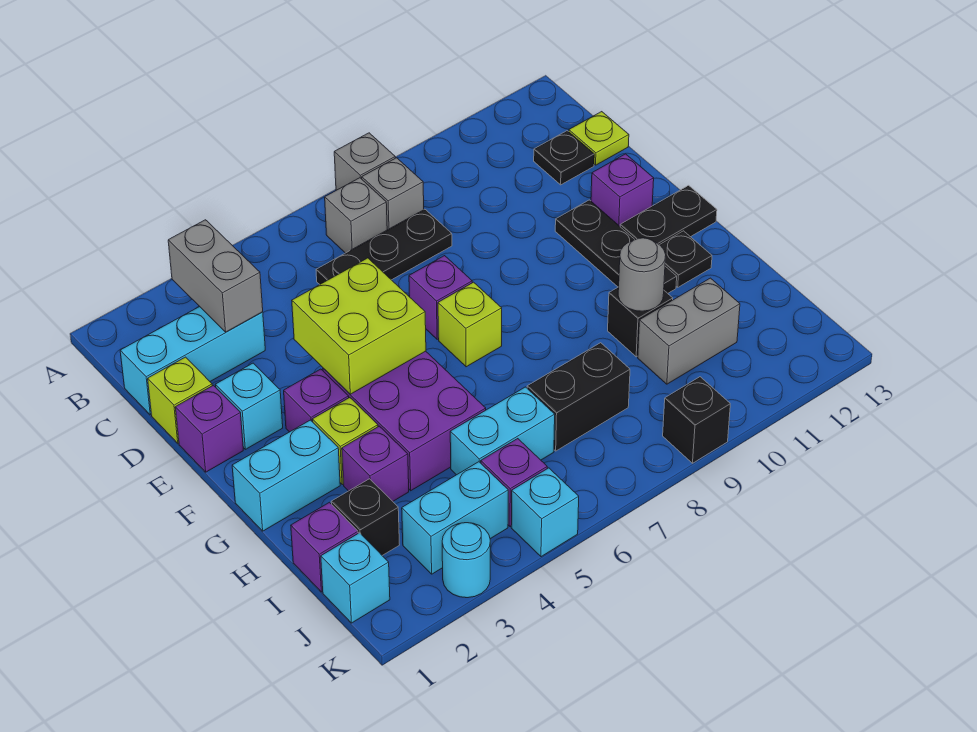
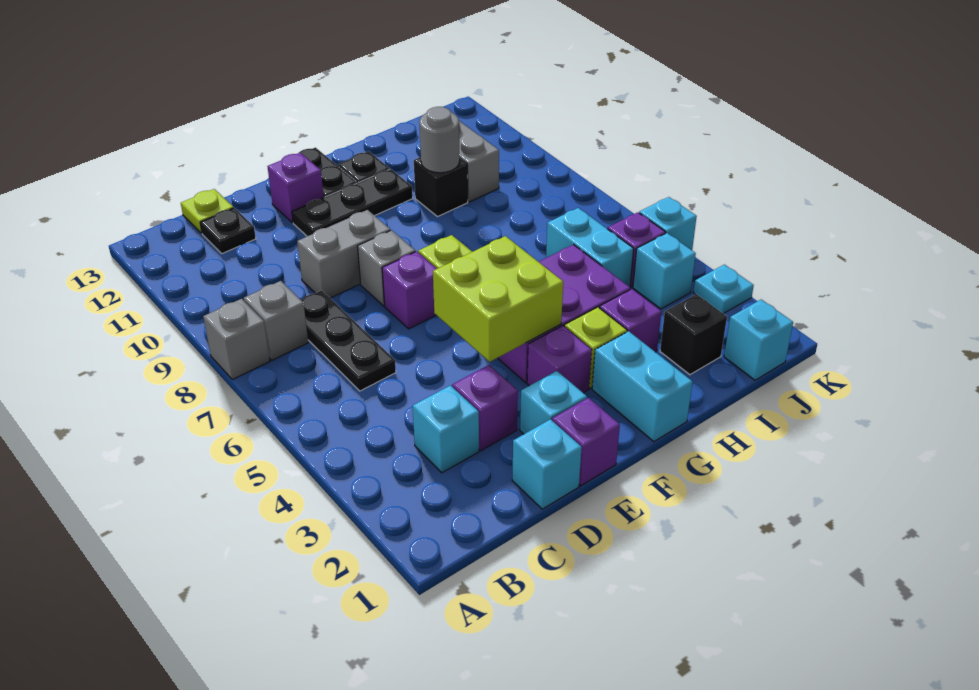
grey 1x2 brick [168,220,263,332] -> grey 1x2 brick moved to [297,210,390,298]
grey 1x1 brick [325,178,387,253] -> grey 1x1 brick moved to [358,230,415,306]
cyan 1x3 brick [120,307,265,415] -> cyan 1x1 brick [413,385,479,473]
lime 1x1 brick [148,357,212,443] -> cyan 1x1 brick [512,419,582,509]
purple 1x1 brick [291,502,358,592] -> purple 1x1 brick moved to [452,365,518,451]
black 1x2 brick [527,343,630,451] -> none
cyan 1x2 brick [402,462,508,574] -> cyan 1x1 brick [633,233,696,309]
cyan 1x1 round brick [442,523,490,598] -> cyan 1x1 plate [694,265,754,314]
black 1x1 brick [663,377,730,463] -> none

